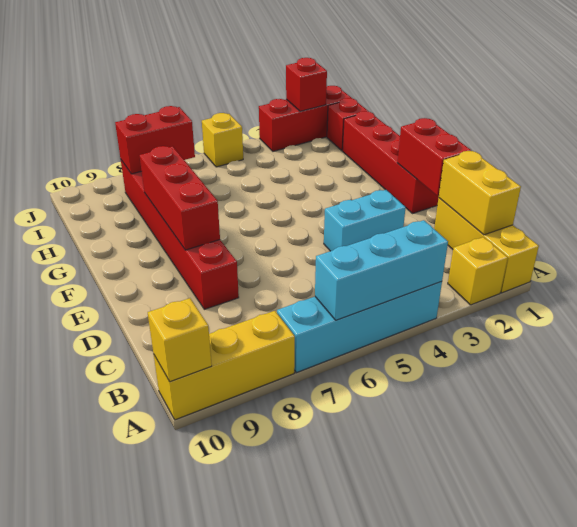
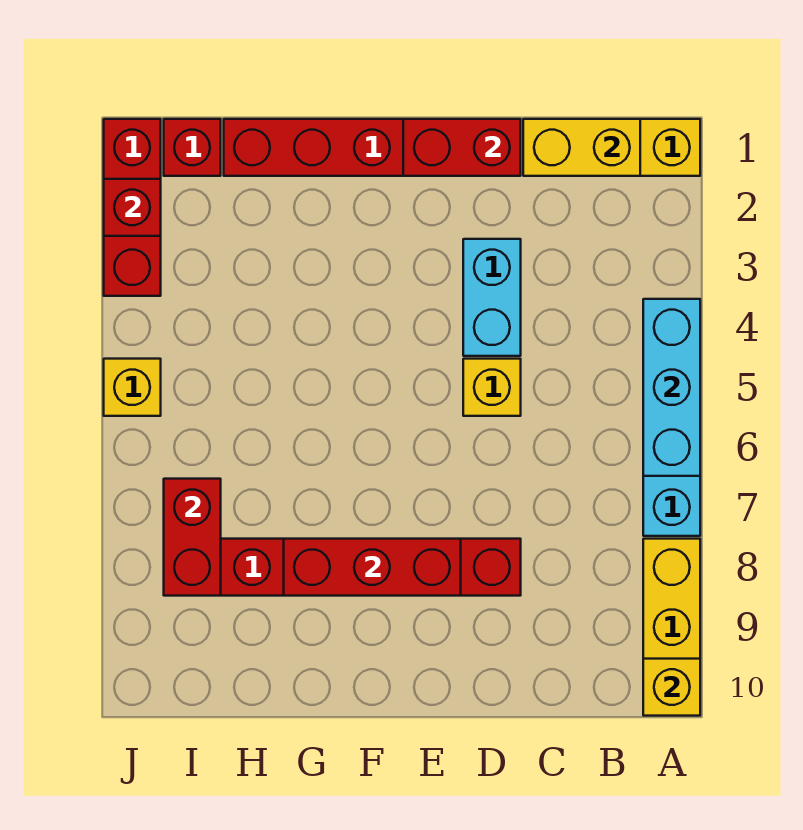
yellow 1x1 brick [448,237,508,305] -> yellow 1x1 brick moved to [463,359,521,416]

